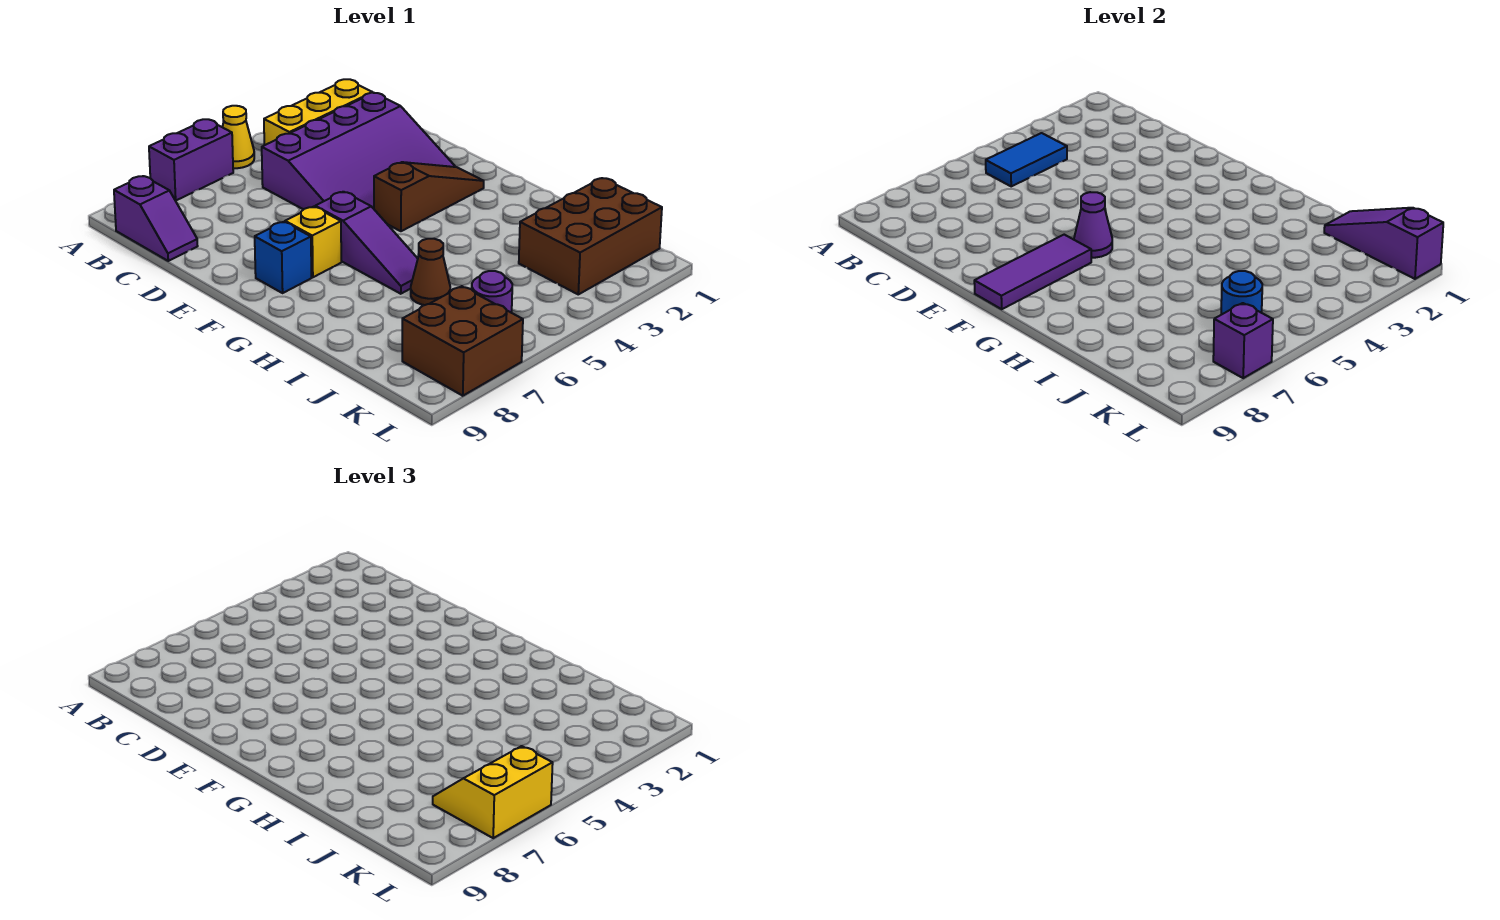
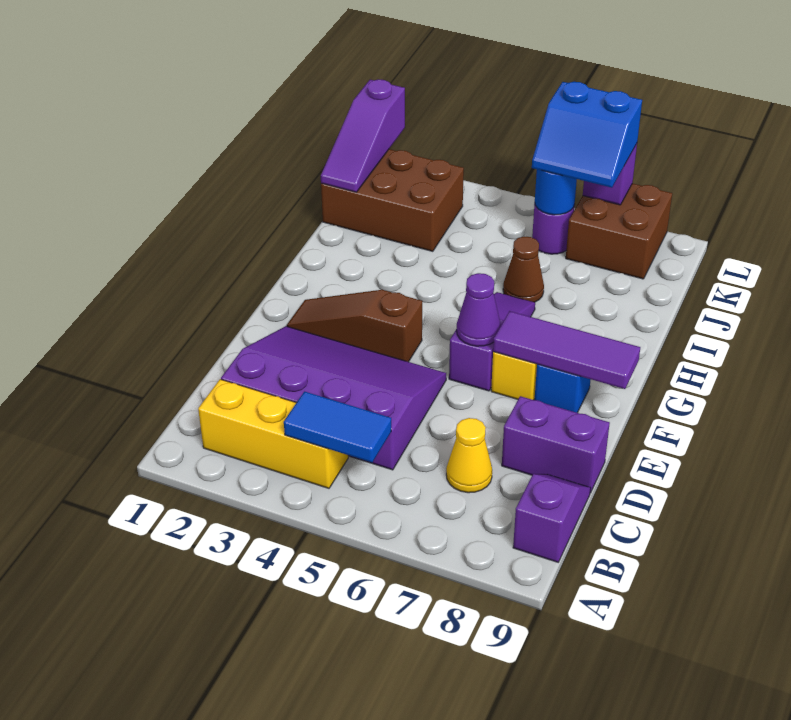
yellow 1x1 cone [223,106,254,168] -> yellow 1x1 cone moved to [446,418,492,493]
purple 1x2 brick [149,119,233,201] -> purple 1x2 brick moved to [502,396,610,493]
yellow 2x2 slope [433,746,553,838] -> blue 2x2 slope [532,82,642,188]

